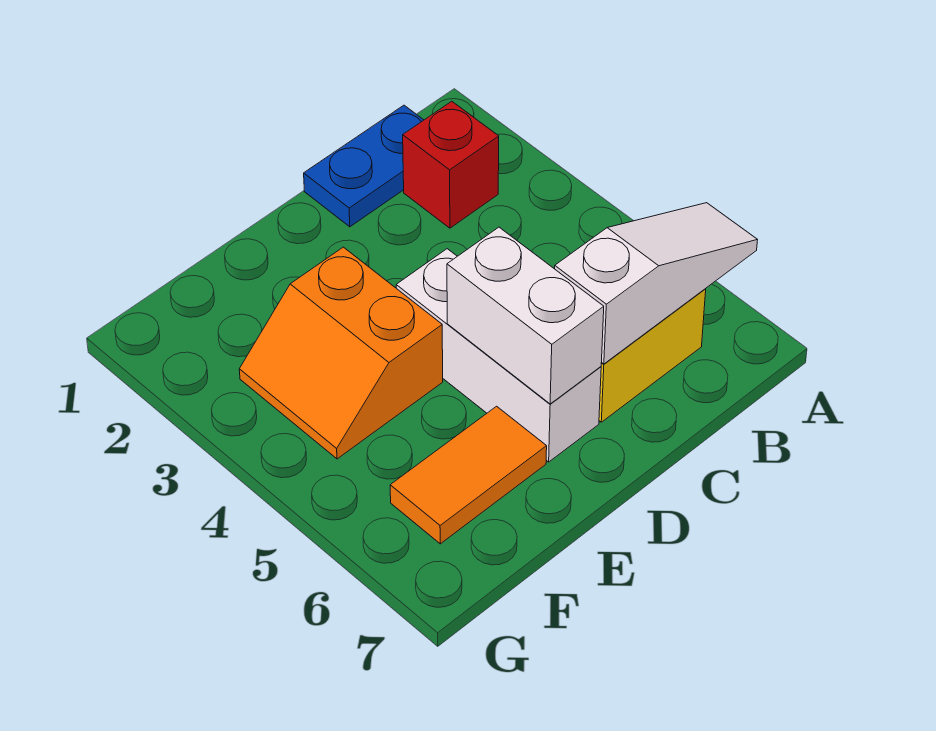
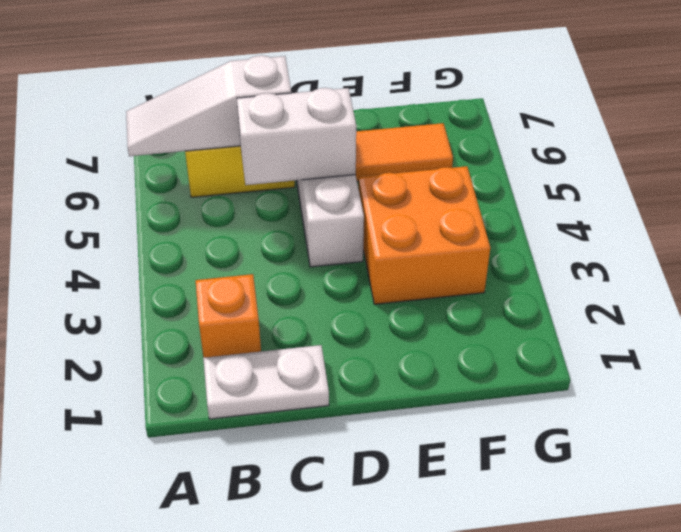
blue 1x2 plate [304,105,423,227] -> white 1x2 plate [203,345,329,419]
red 1x1 brick [403,101,499,228] -> orange 1x1 brick [196,274,261,358]
white 1x2 brick [447,227,604,404] -> white 1x2 brick turned to [237,88,356,185]
orange 2x2 slope [239,247,443,459] -> orange 2x2 brick [359,166,490,304]

